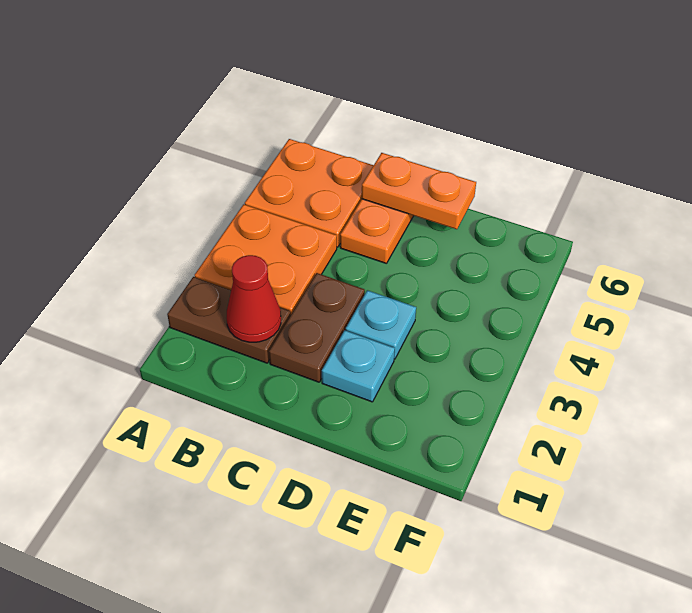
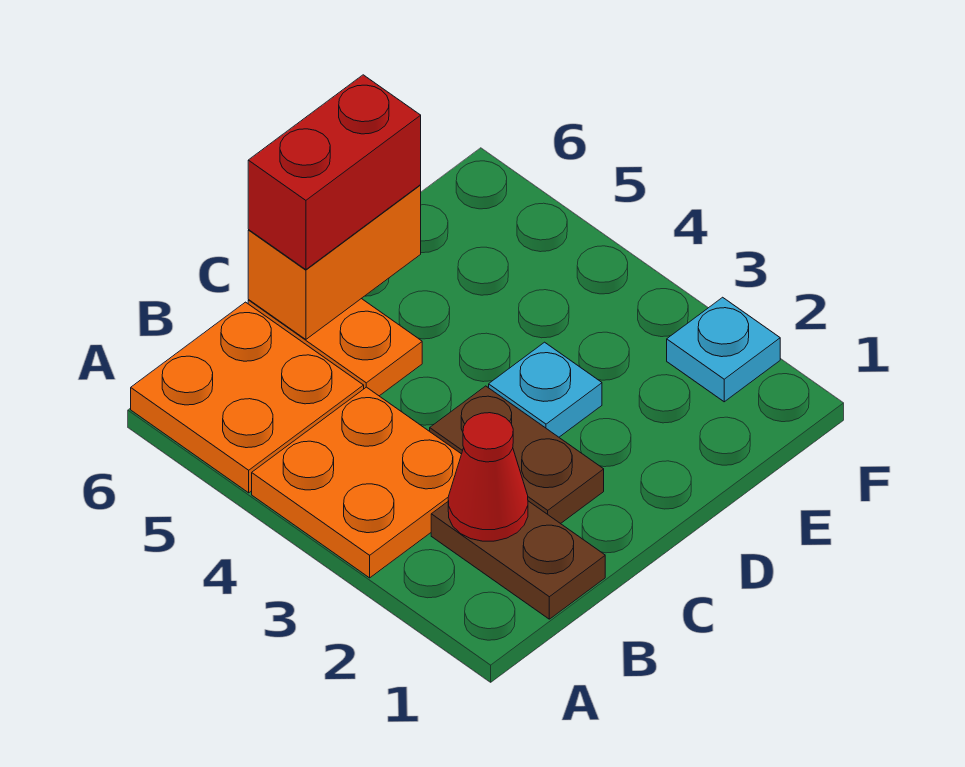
brown 1x2 plate [167,277,291,363] -> brown 1x2 plate turned to [431,501,605,619]
orange 1x2 plate [362,153,476,229] -> orange 1x2 brick [248,185,421,339]
none -> red 1x2 brick [248,75,421,270]
cyan 1x1 plate [322,330,395,402] -> cyan 1x1 plate moved to [667,297,780,402]

